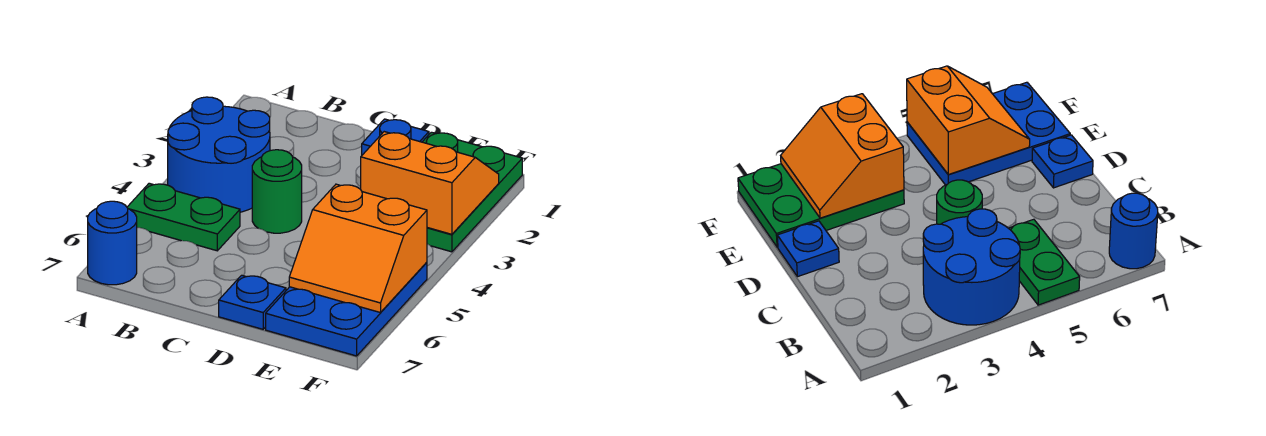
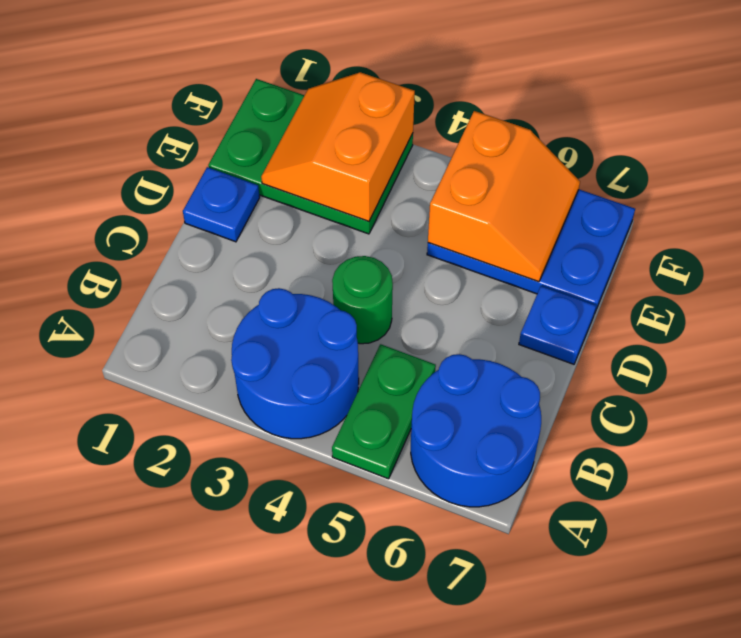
blue 1x1 round brick [88,201,137,285] -> blue 2x2 round brick [411,354,541,507]

